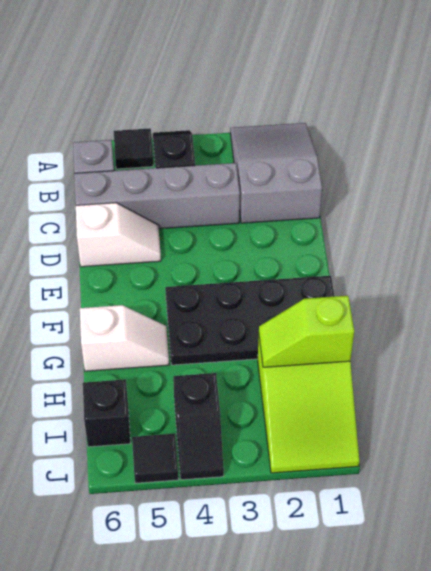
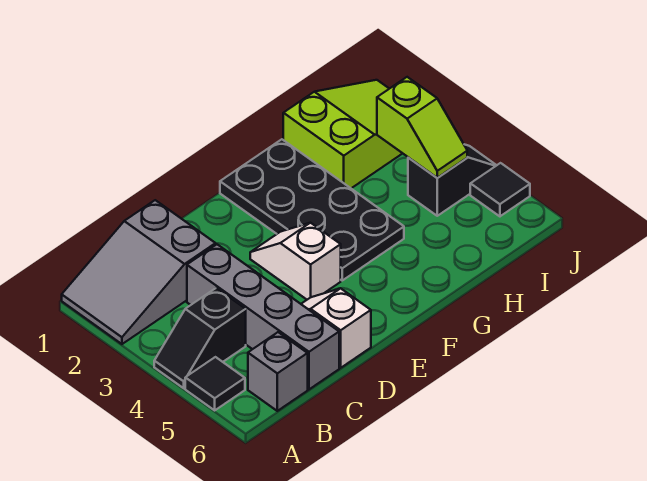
white 1x2 slope [80,305,169,371] -> white 1x2 slope moved to [250,223,341,300]
lime 1x2 slope [259,296,354,367] -> lime 1x2 slope moved to [377,77,467,178]
black 1x1 brick [83,379,130,447] -> none

